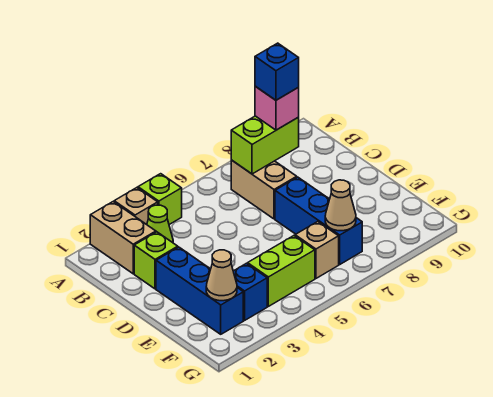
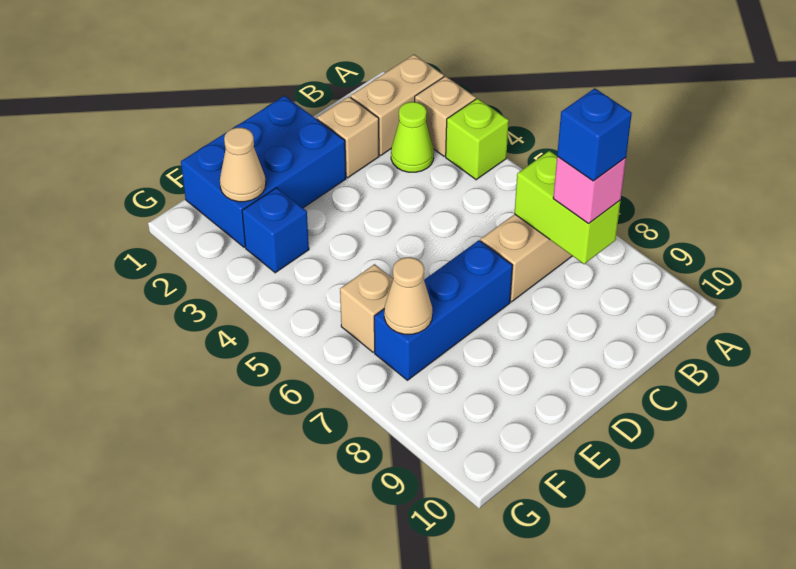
lime 1x1 brick [134,232,178,289] -> tan 1x1 brick [317,97,379,178]
blue 1x3 brick [156,247,243,334] -> blue 2x3 brick [181,96,346,247]
lime 1x2 brick [248,236,315,306] -> none

